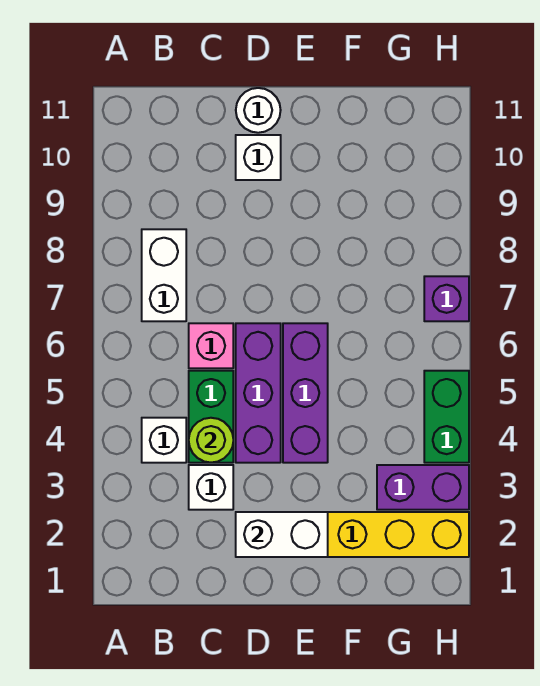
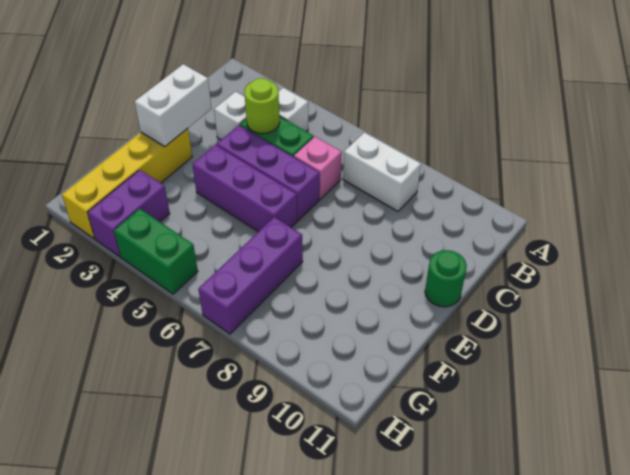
white 1x1 brick [236,135,281,180] -> none
white 1x1 round brick [236,88,281,133] -> green 1x1 round brick [425,250,467,307]
purple 1x1 brick [424,276,469,321] -> purple 1x3 brick [198,217,303,334]

